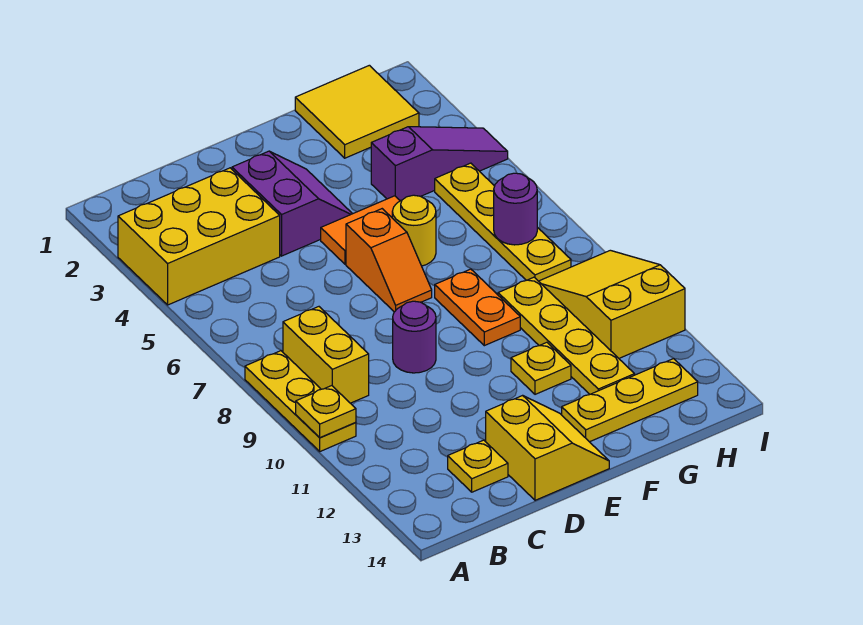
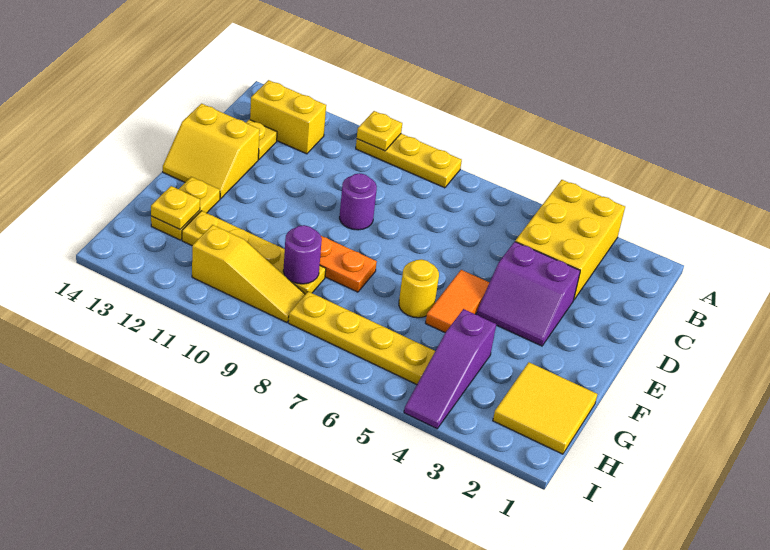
yellow 1x2 brick [283,307,369,403] -> yellow 1x2 brick moved to [250,80,326,154]
orange 1x2 slope [346,209,432,312] -> none
yellow 1x1 plate [511,342,571,394] -> yellow 1x1 plate moved to [151,186,200,229]
yellow 1x3 plate [562,359,698,442] -> yellow 1x2 plate [151,177,220,240]
purple 1x1 round brick [494,173,537,245] -> purple 1x1 round brick moved to [283,225,322,284]
yellow 2x3 slope [539,250,685,358] -> yellow 1x3 slope [192,225,305,322]

